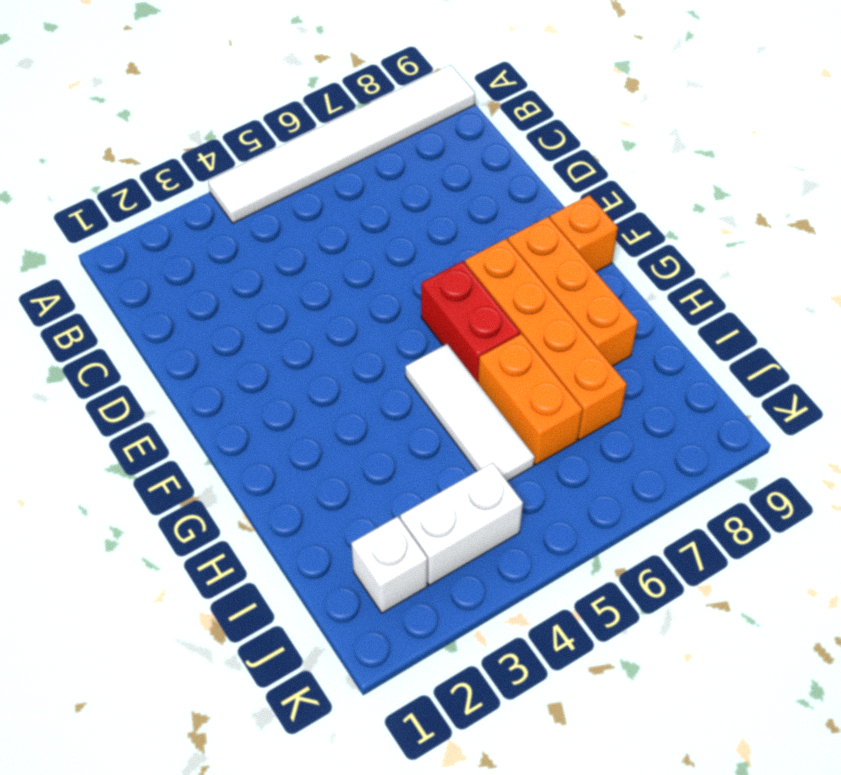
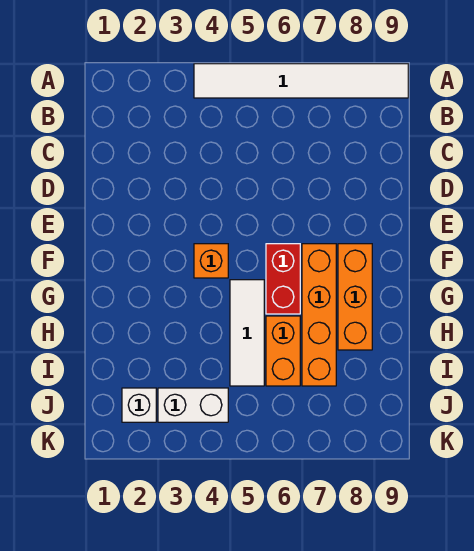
orange 1x1 brick [550,195,618,272] -> orange 1x1 brick moved to [194,244,228,278]

